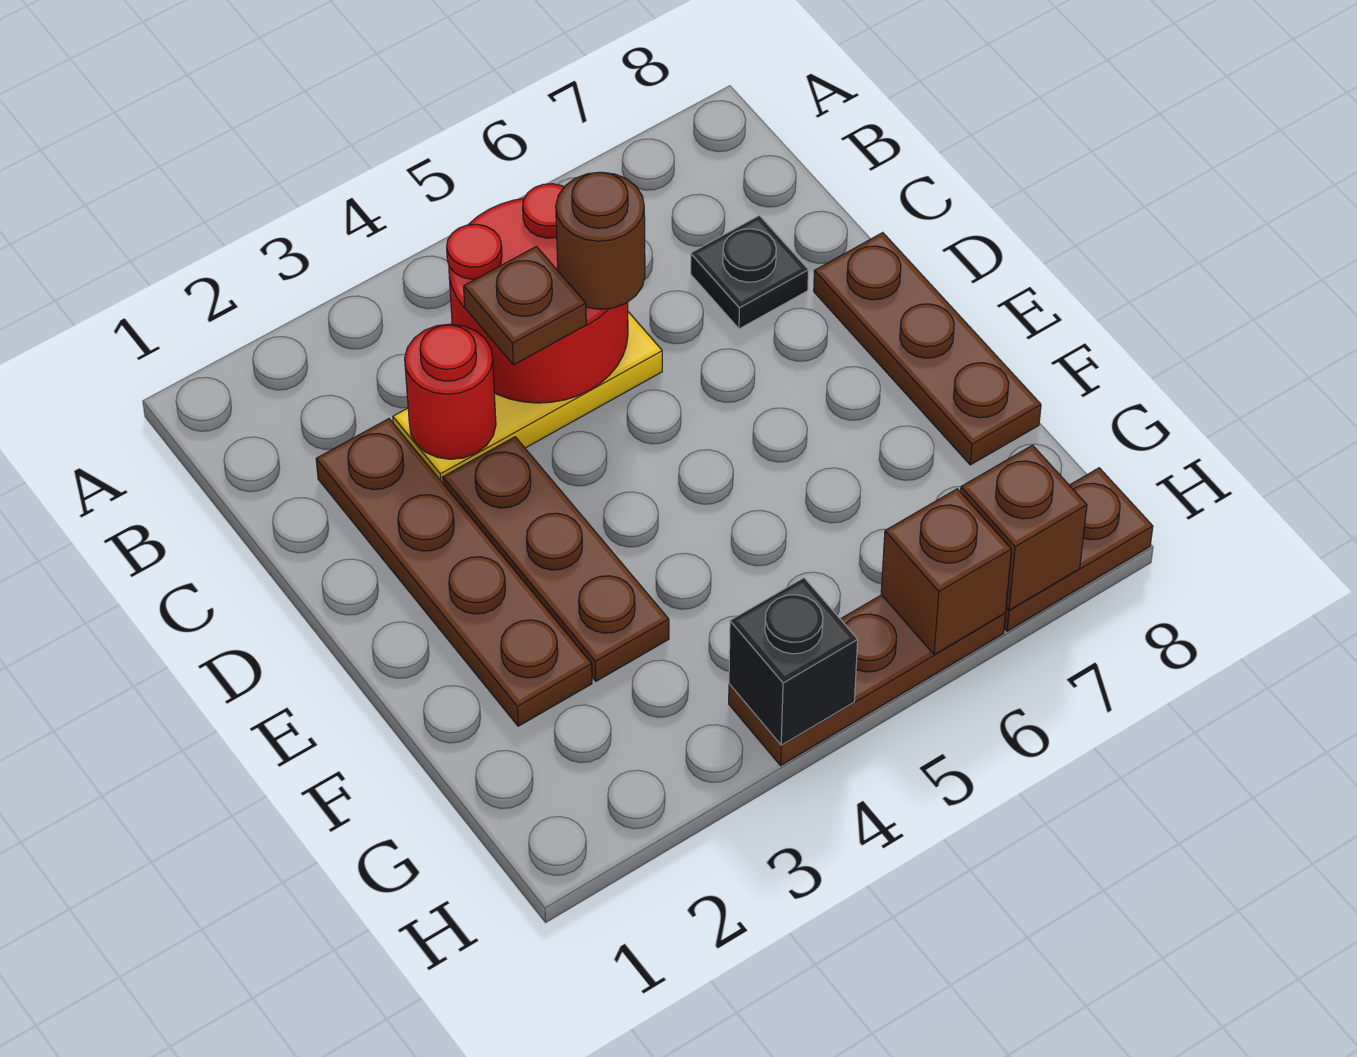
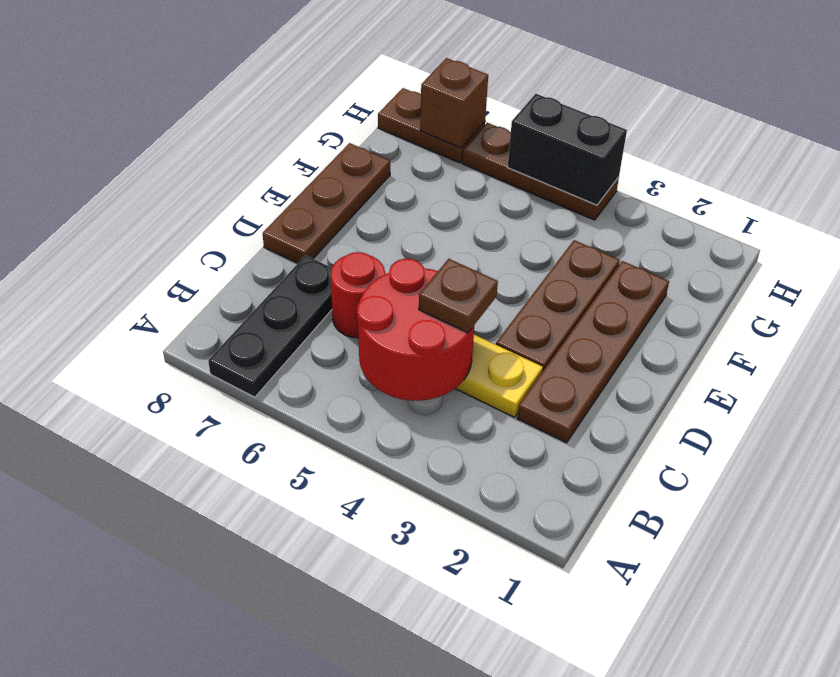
red 1x1 round brick [405,324,496,459] -> red 1x1 round brick moved to [331,252,385,338]
brown 1x1 round brick [556,172,645,309] -> none
black 1x1 plate [691,215,808,329] -> black 1x3 plate [208,255,332,397]
black 1x1 brick [729,578,858,745] -> black 1x2 brick [508,94,627,205]
brown 1x1 brick [881,489,1011,655] -> none

